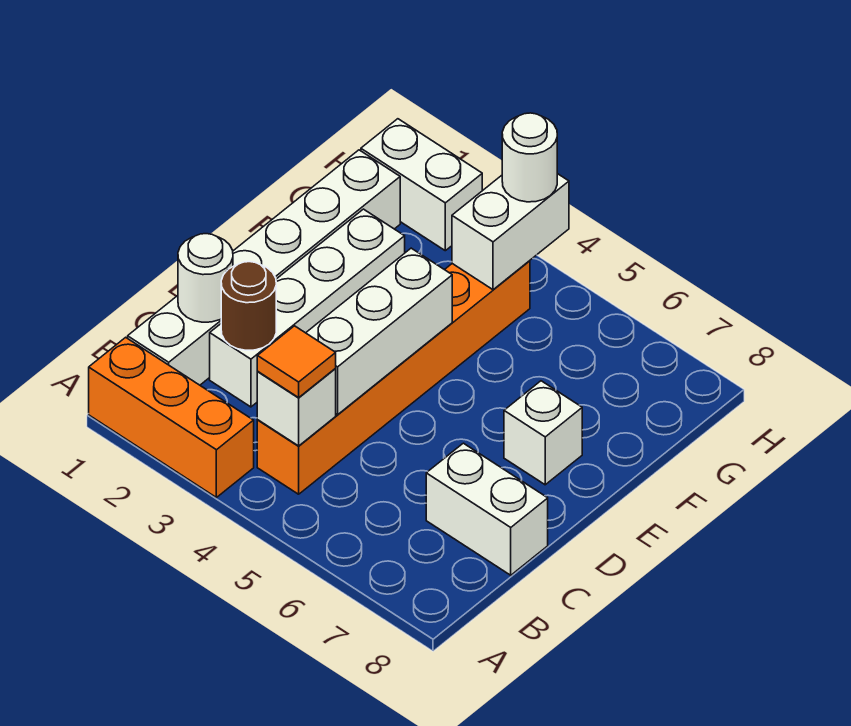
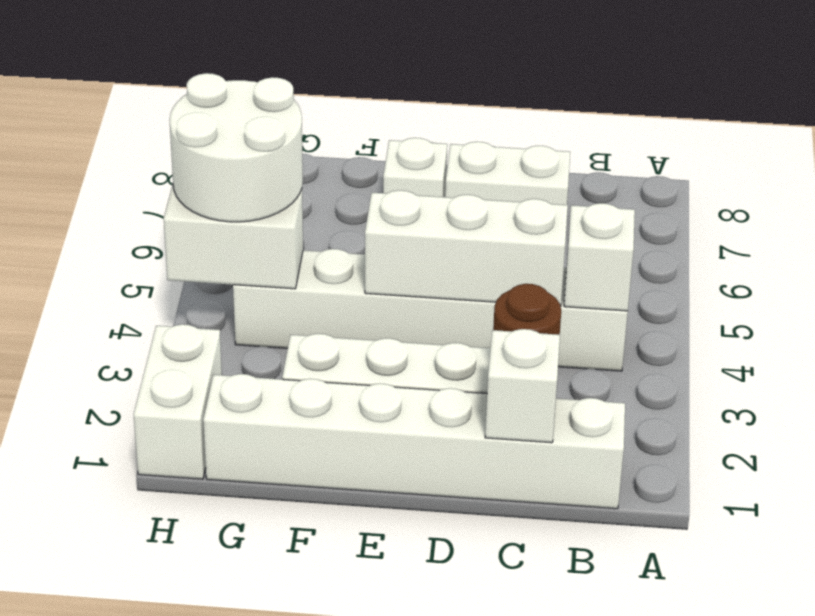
orange 1x3 brick [89,337,254,497] -> none
orange 1x6 brick [257,261,530,494] -> white 1x6 brick [233,249,628,371]
orange 1x1 tile [257,326,336,398] -> none
white 1x1 round brick [178,234,233,322] -> white 1x1 brick [485,329,560,443]
white 1x2 brick [426,443,548,575] -> white 1x2 brick turned to [445,142,570,205]
white 1x1 round brick [502,113,557,202] -> white 2x2 round brick [169,73,303,222]

